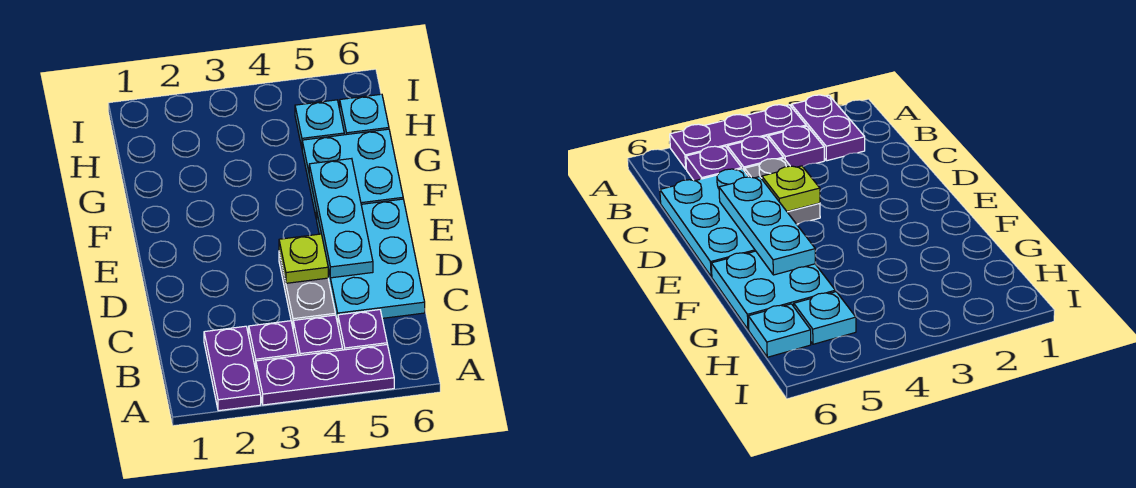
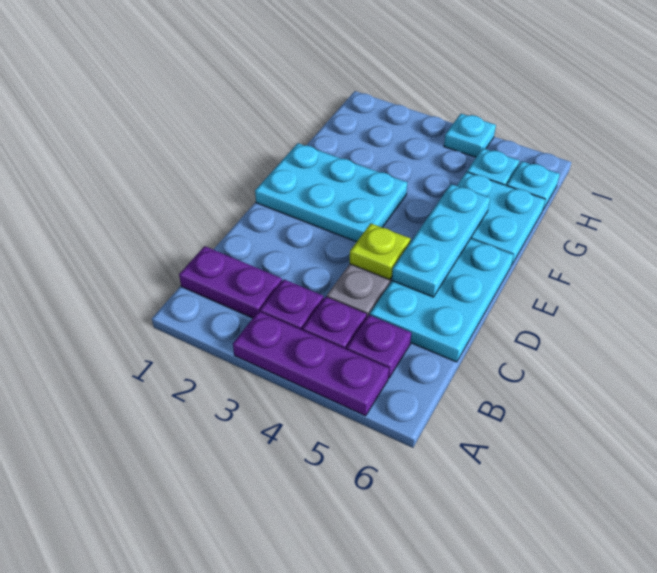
purple 1x2 plate [204,326,261,411] -> purple 1x2 plate turned to [179,246,282,318]
none -> cyan 2x3 plate [255,143,407,242]
none -> cyan 1x1 plate [444,114,496,157]

